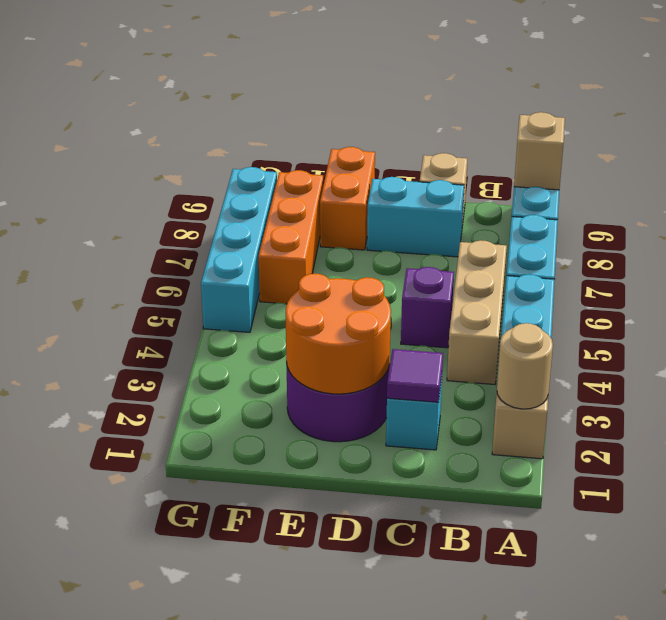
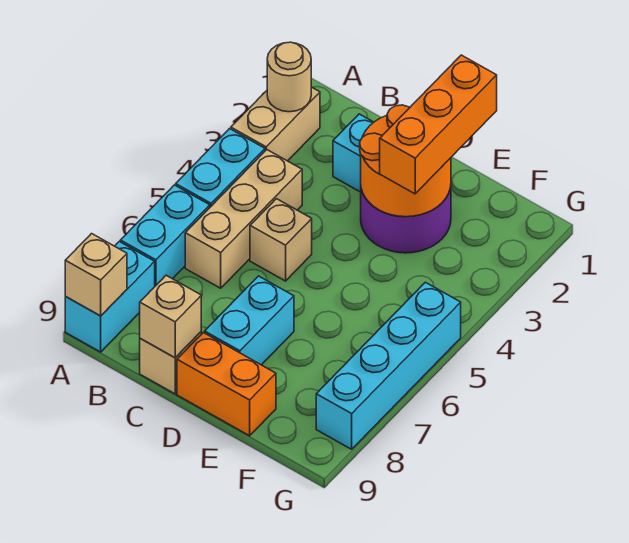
purple 1x1 tile [387,349,443,402] -> none
purple 1x1 brick [401,267,454,348] -> tan 1x1 brick [250,199,312,281]
cyan 1x2 brick [367,177,464,257] -> cyan 1x2 brick turned to [205,276,294,365]
none -> tan 1x1 brick [140,275,201,358]
orange 1x2 brick [320,147,375,250] -> orange 1x2 brick turned to [177,333,276,436]
orange 1x3 brick [258,170,323,304] -> orange 1x3 brick moved to [380,55,497,194]

